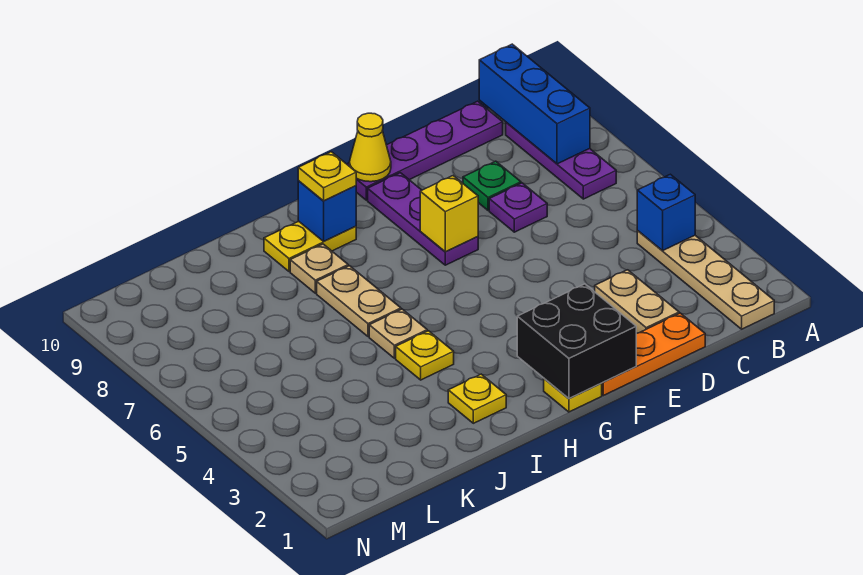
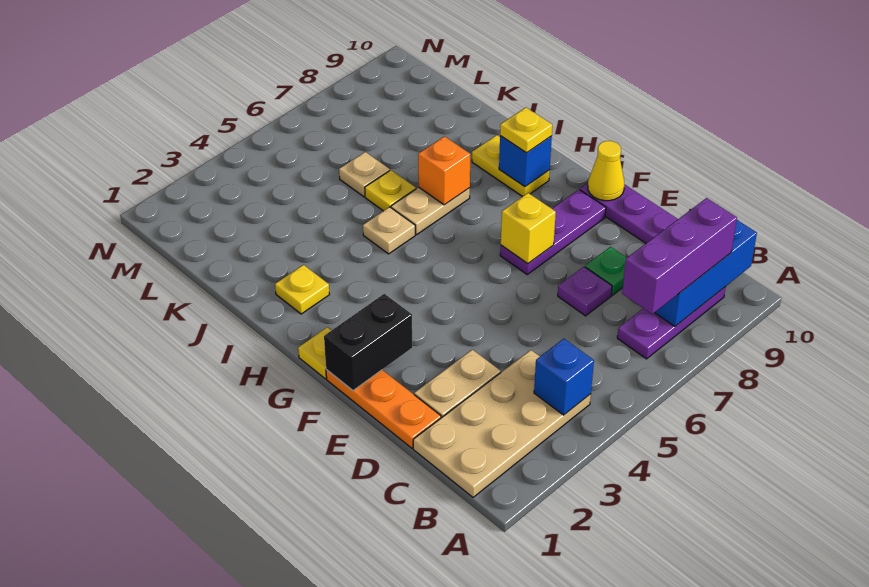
tan 1x4 plate [637,231,774,329] -> tan 2x4 plate [413,350,591,497]
none -> purple 1x3 brick [622,198,737,314]
black 2x2 brick [517,284,636,399] -> black 1x2 brick [324,294,412,391]
yellow 1x1 plate [396,331,454,380] -> yellow 1x1 plate moved to [365,170,416,211]
none -> orange 1x1 brick [418,136,470,205]
tan 1x1 plate [290,244,348,293] -> tan 1x1 plate moved to [339,152,390,197]

